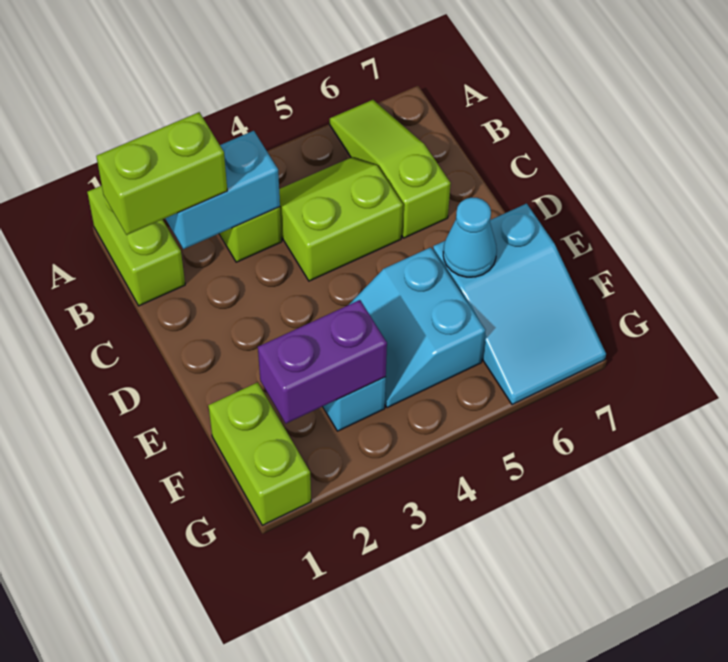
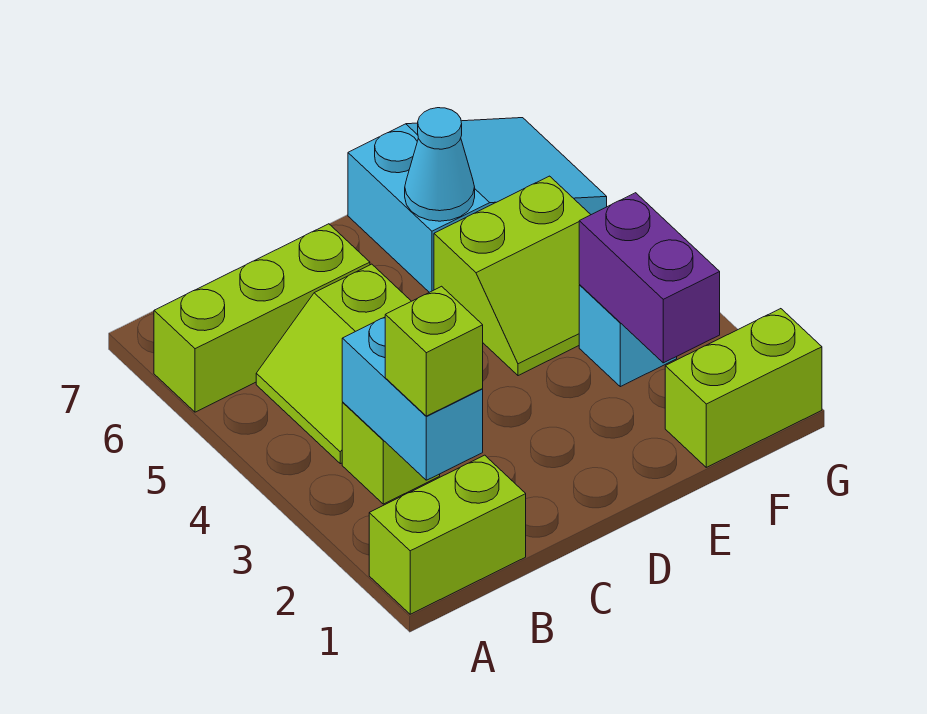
lime 1x3 slope [330,100,451,238] -> lime 1x3 brick [154,224,370,412]
lime 1x2 brick [96,112,227,235] -> lime 1x1 brick [385,286,483,416]
cyan 2x2 slope [349,247,485,408] -> lime 2x2 slope [434,176,591,376]

